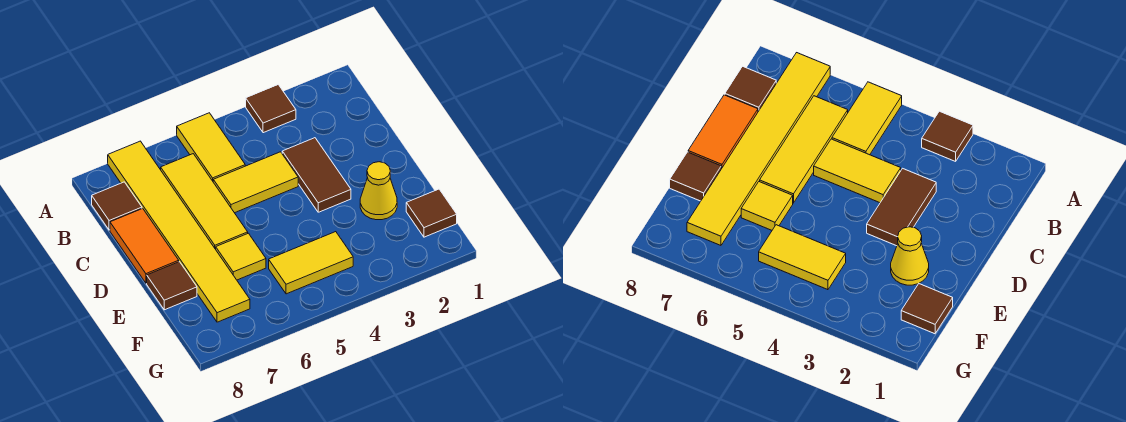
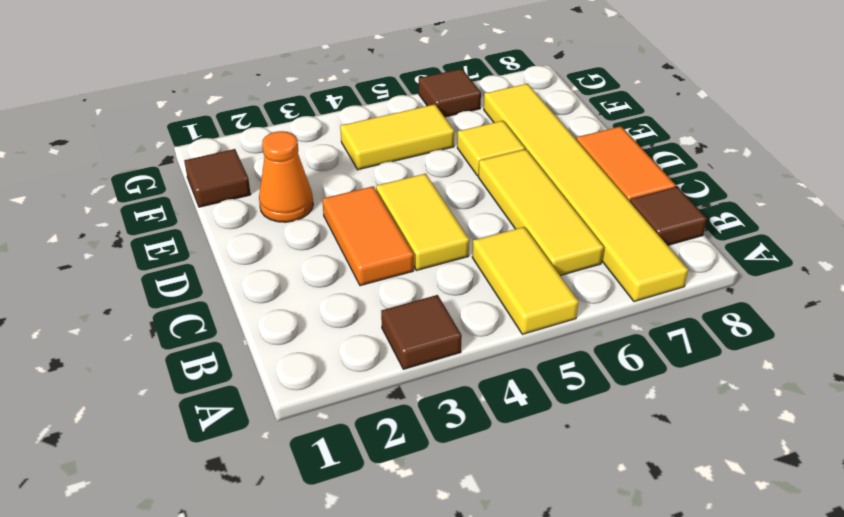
brown 1x2 tile [282,138,351,212] -> orange 1x2 tile [322,186,414,286]
yellow 1x2 tile [213,152,298,213] -> yellow 1x2 tile turned to [376,174,469,271]
yellow 1x1 cone [360,162,397,220] -> orange 1x1 cone [259,131,313,222]
brown 1x1 tile [147,262,197,310] -> brown 1x1 tile moved to [419,69,481,117]

